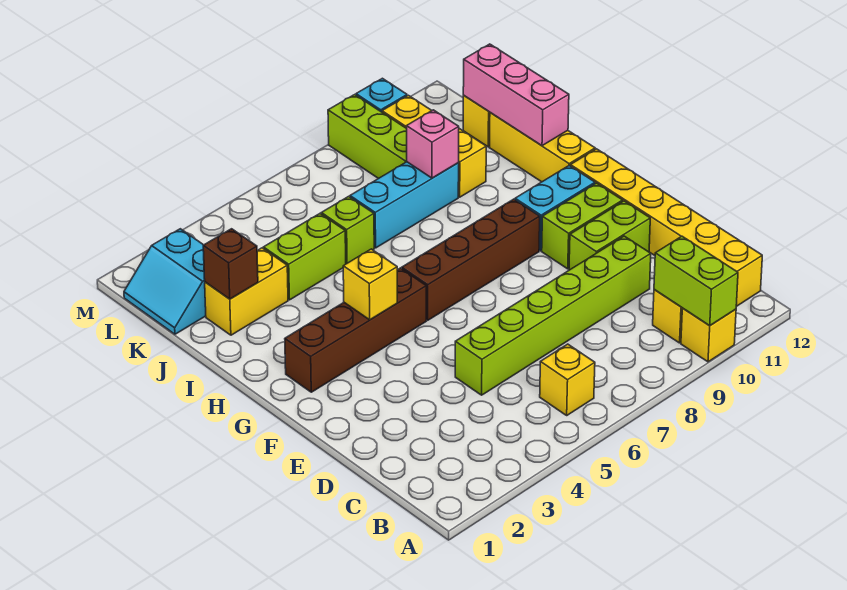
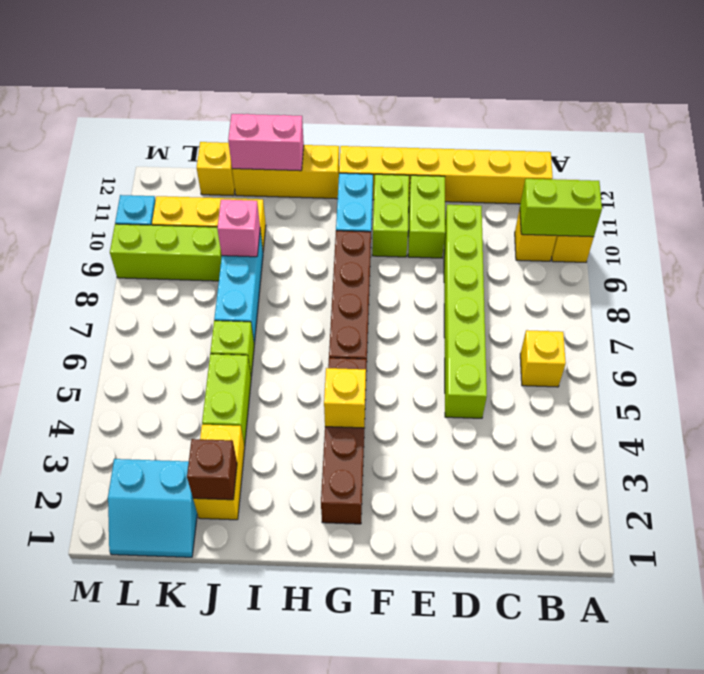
pink 1x3 brick [463,44,569,146] -> pink 1x2 brick [228,114,304,171]

